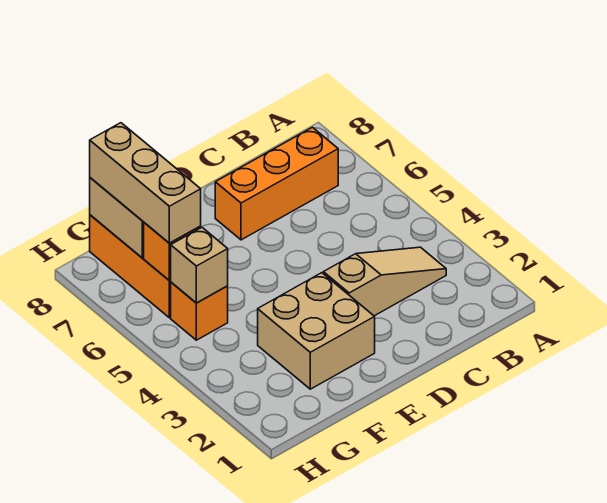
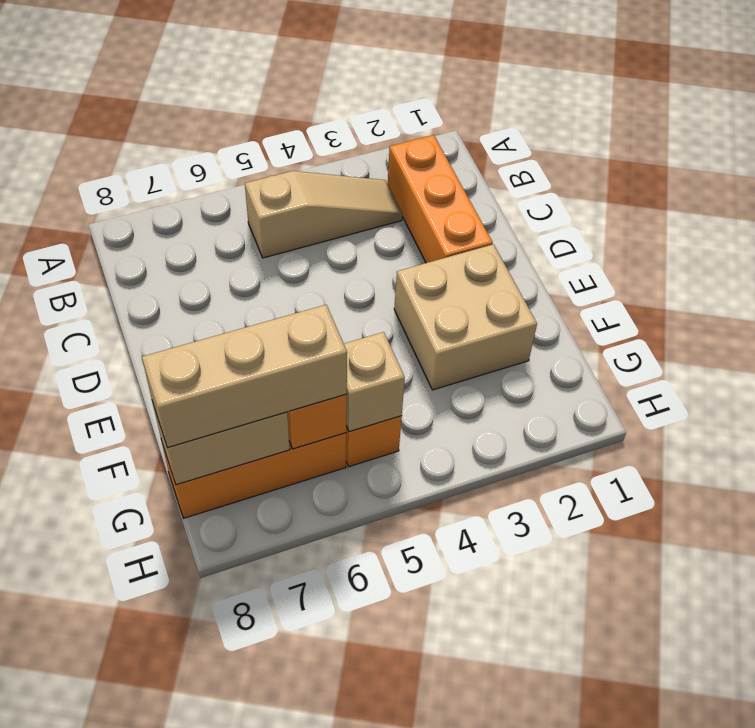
tan 1x3 slope [323,247,446,316] -> tan 1x3 slope turned to [245,171,402,258]
orange 1x3 brick [215,127,338,240] -> orange 1x3 brick moved to [388,135,493,263]

